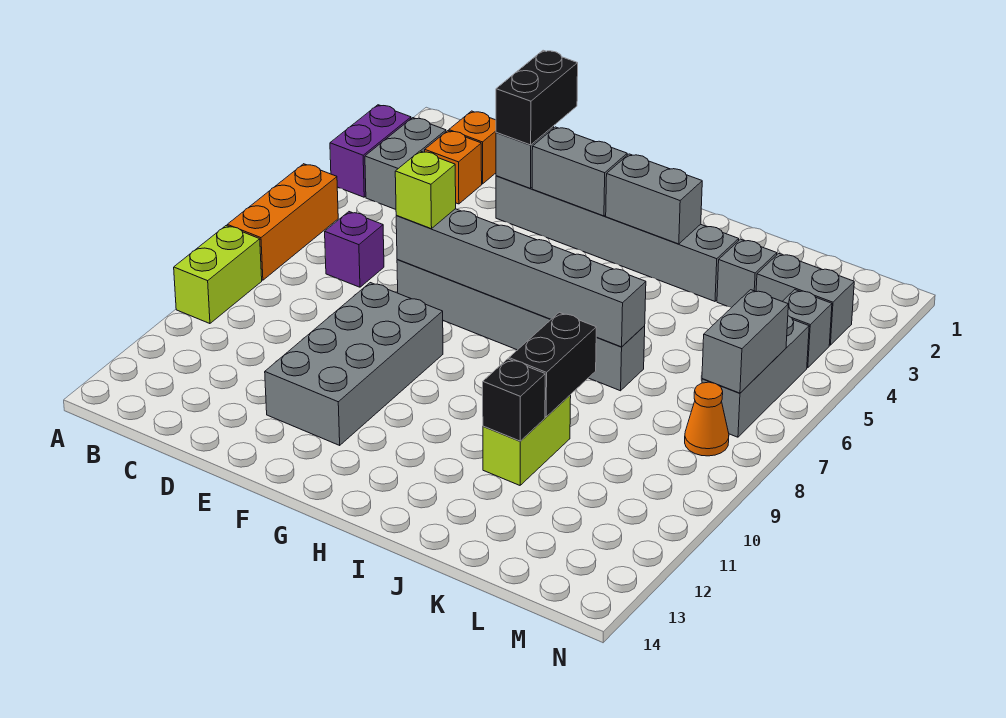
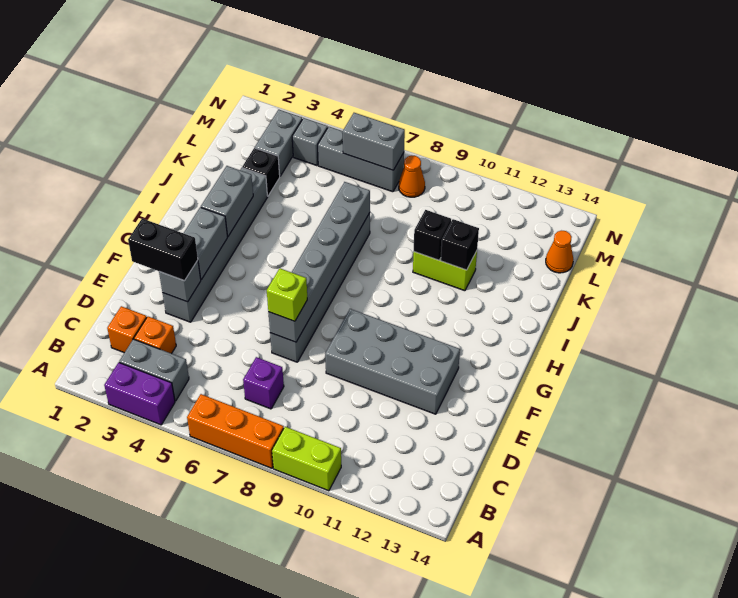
black 1x2 brick [509,312,597,417] -> black 1x1 brick [414,210,451,260]
grey 1x1 brick [717,239,777,308] -> black 1x1 brick [242,148,280,196]
none -> orange 1x1 cone [546,231,573,273]

